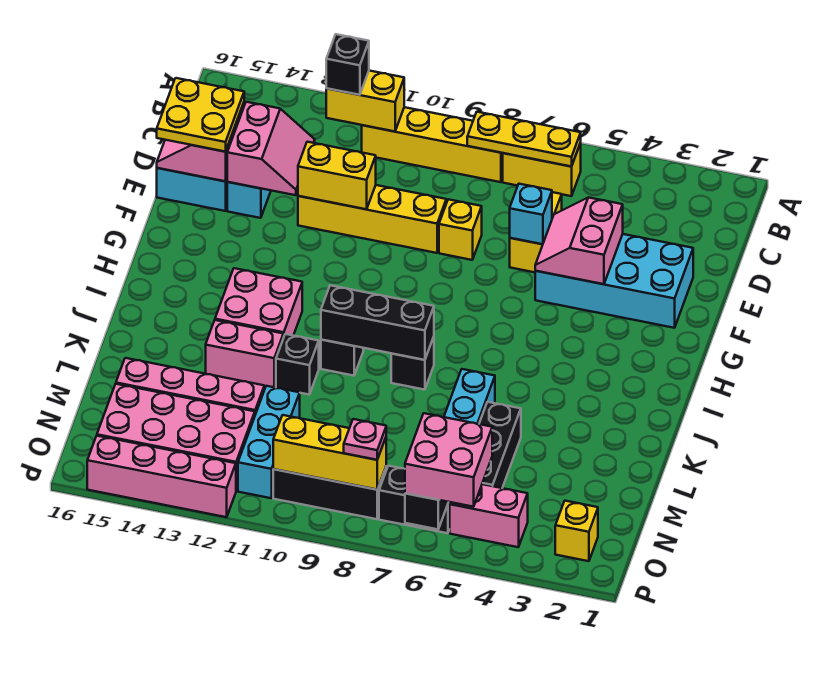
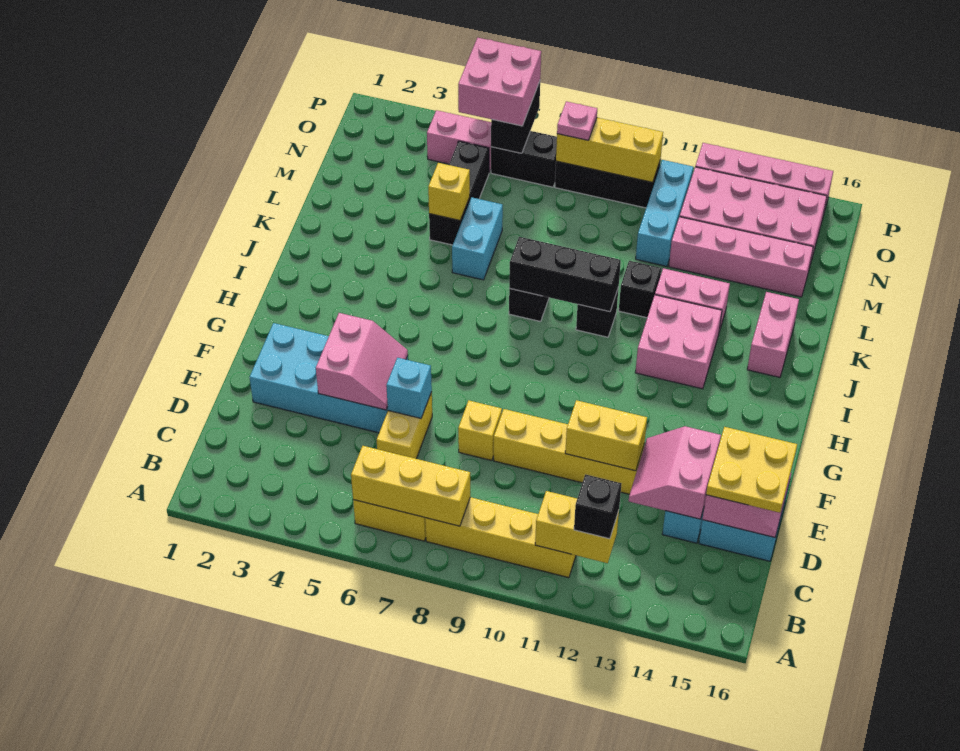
yellow 1x3 plate [467,112,581,167] -> yellow 1x3 brick [351,446,470,526]
none -> pink 1x2 brick [747,292,799,377]
yellow 1x1 brick [555,501,598,561] -> yellow 1x1 brick moved to [428,163,470,220]

